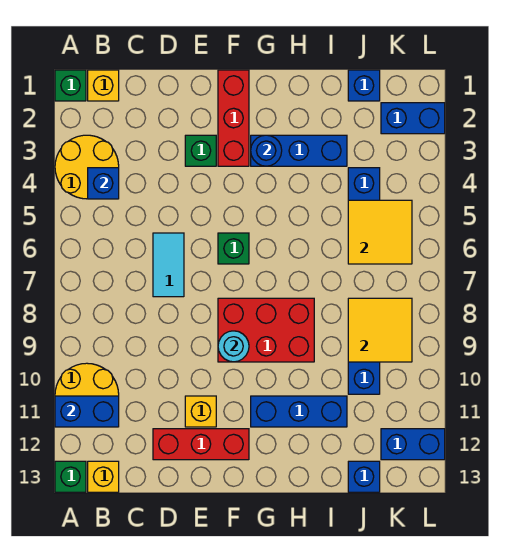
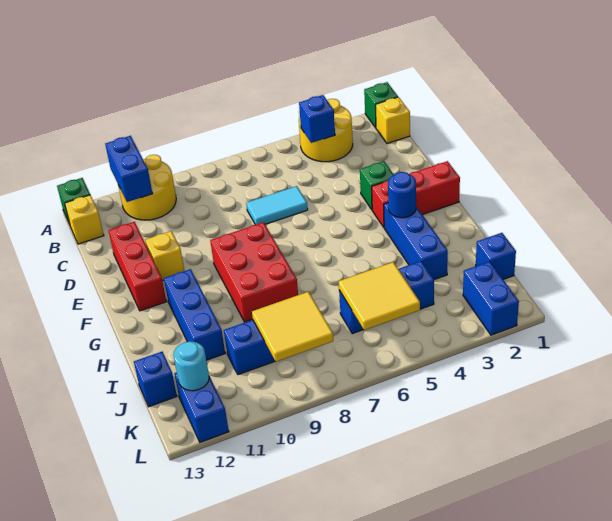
green 1x1 brick [218,233,249,264] -> none
cyan 1x1 round brick [218,331,249,362] -> cyan 1x1 round brick moved to [173,341,209,391]

